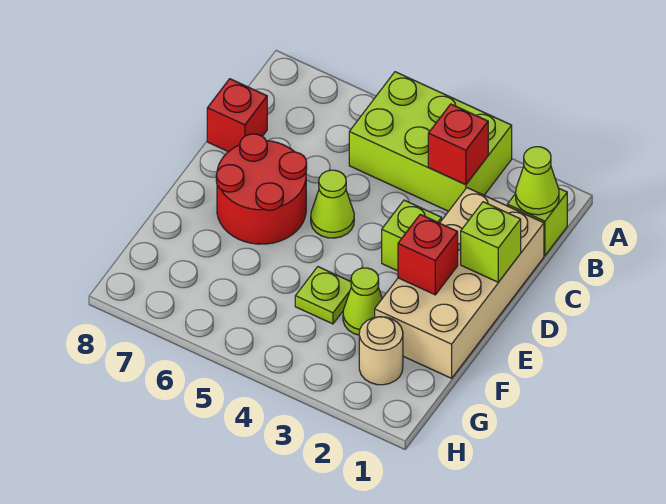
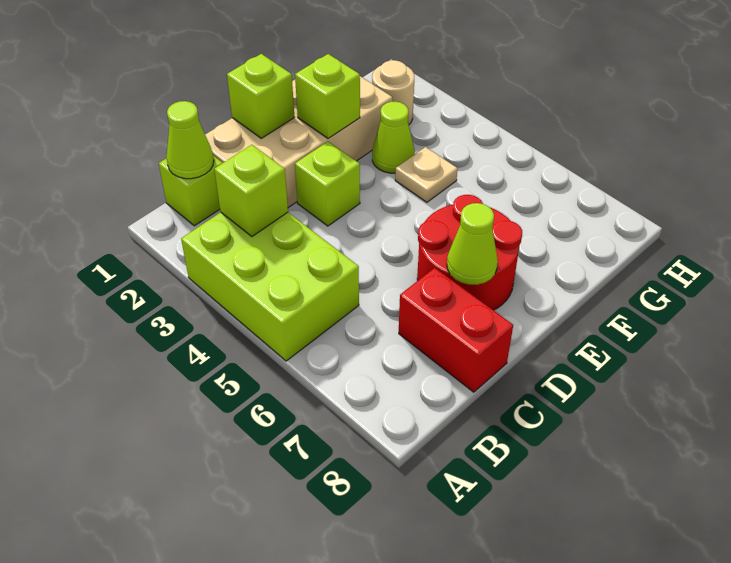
red 1x1 brick [428,104,488,184] -> lime 1x1 brick [214,145,288,236]
red 1x1 brick [207,79,267,152] -> red 1x2 brick [399,268,513,392]
lime 1x1 cone [311,170,354,238] -> lime 1x1 cone moved to [447,203,498,285]
red 1x1 brick [398,214,458,295] -> lime 1x1 brick [295,54,360,138]
lime 1x1 plate [295,267,351,324] -> tan 1x1 plate [395,147,458,202]

